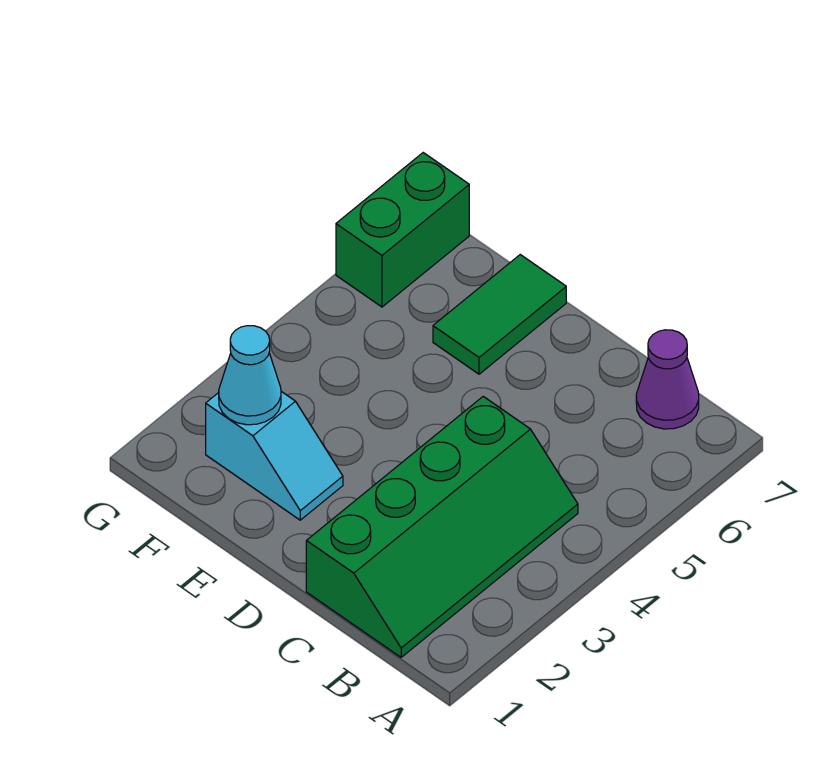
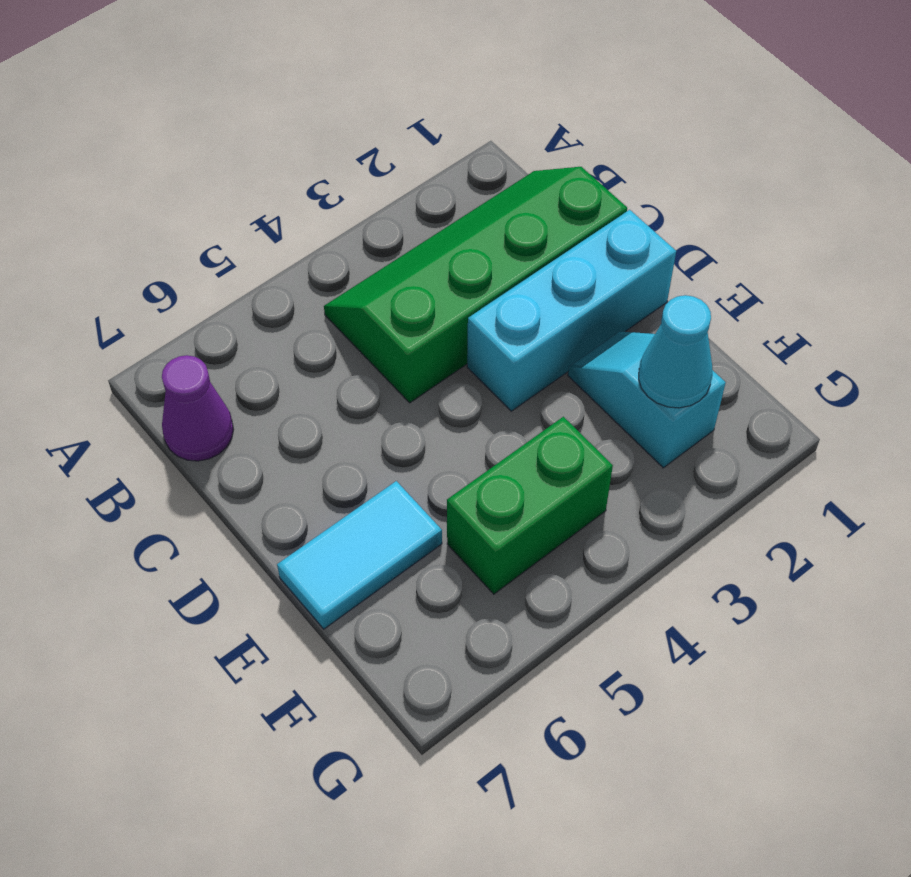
none -> cyan 1x3 brick [467,210,676,411]
green 1x2 tile [433,255,566,374] -> cyan 1x2 tile [277,481,442,629]
green 1x2 brick [336,153,469,307] -> green 1x2 brick moved to [447,417,613,594]

